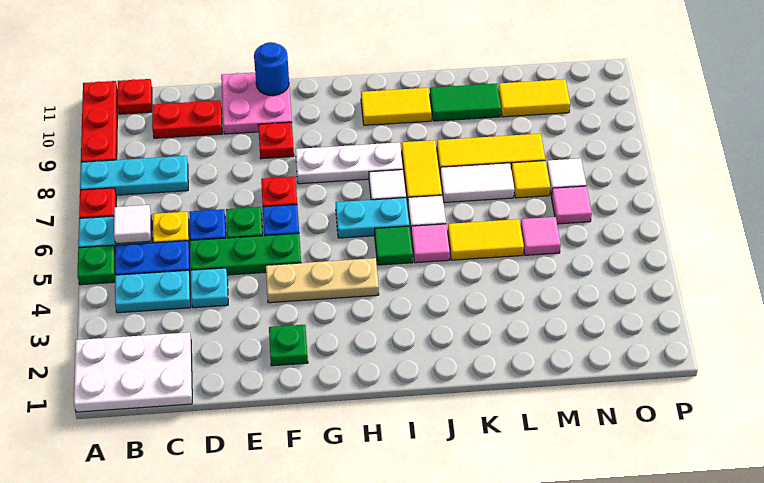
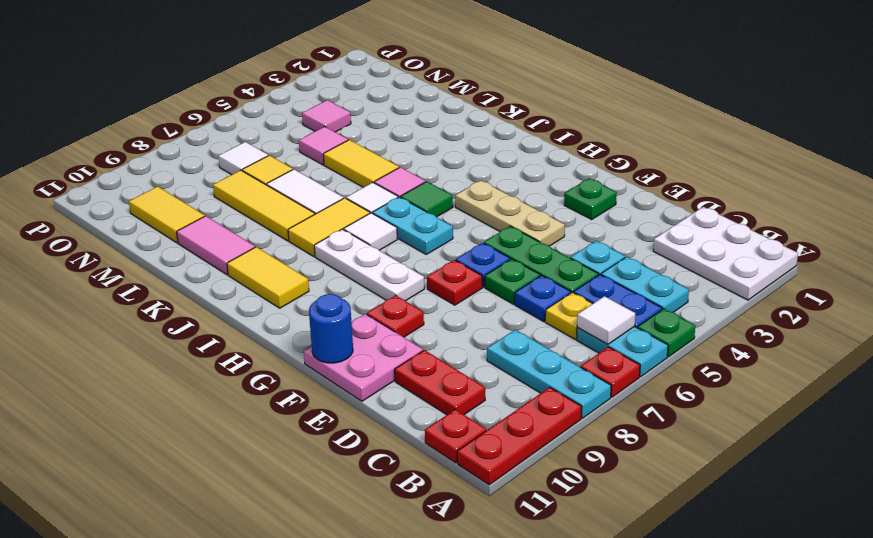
green 1x2 tile [430,84,501,121] -> pink 1x2 tile [177,216,255,275]
pink 1x1 tile [551,186,592,224] -> pink 1x1 tile moved to [302,100,351,132]

